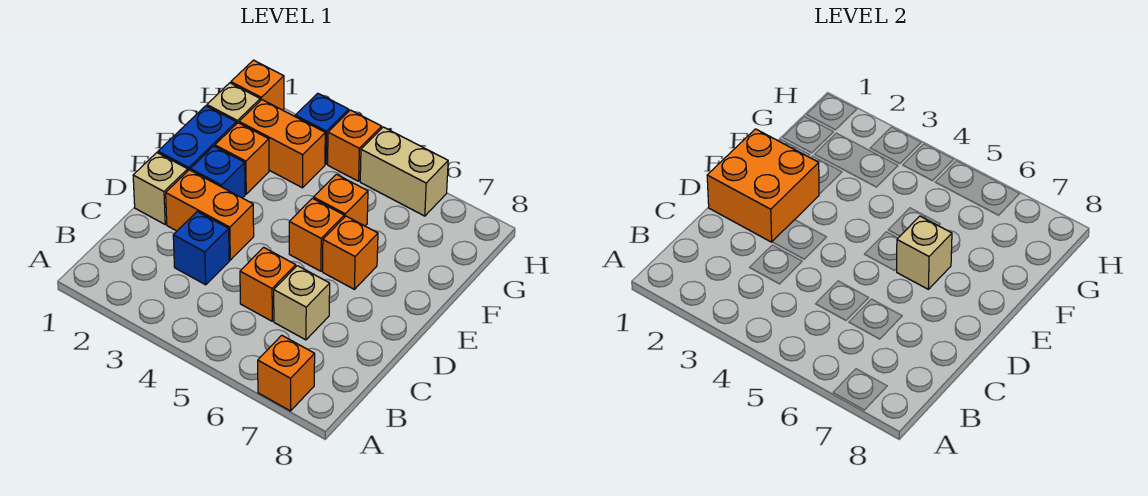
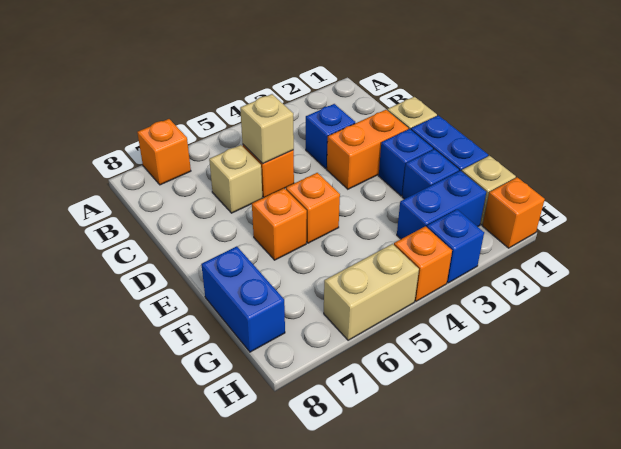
orange 2x2 brick [707,129,819,242] -> none
tan 1x1 brick [897,216,952,289] -> tan 1x1 brick moved to [240,94,294,164]
orange 1x1 brick [215,123,269,194] -> blue 1x1 brick [402,149,459,199]
orange 1x1 brick [313,174,368,226] -> none
none -> blue 1x2 brick [201,246,285,352]
orange 1x2 brick [239,100,325,188] -> blue 1x2 brick [397,171,486,239]

